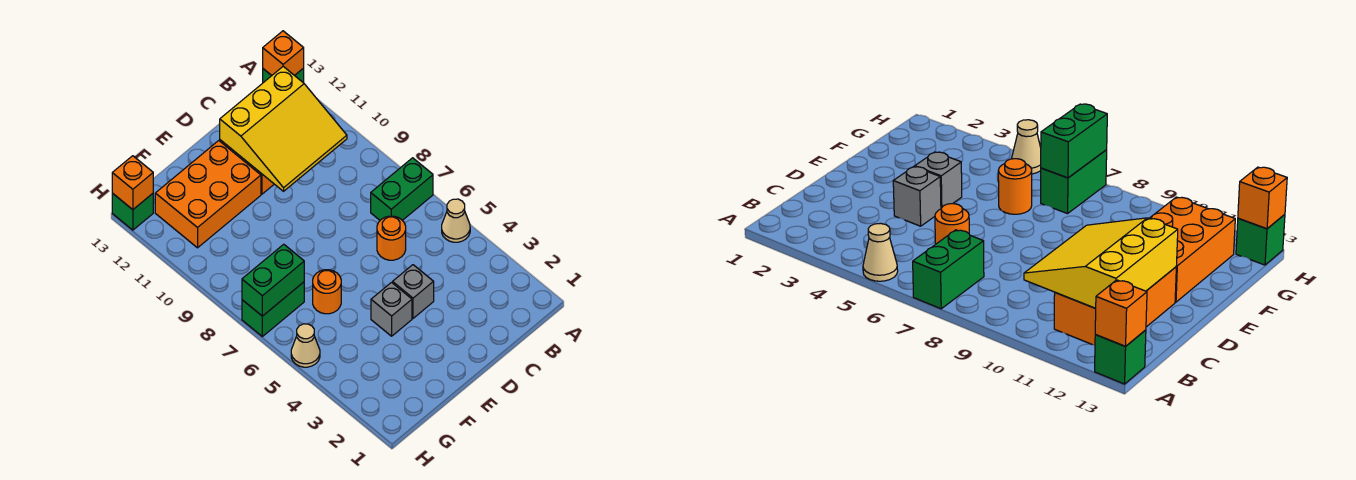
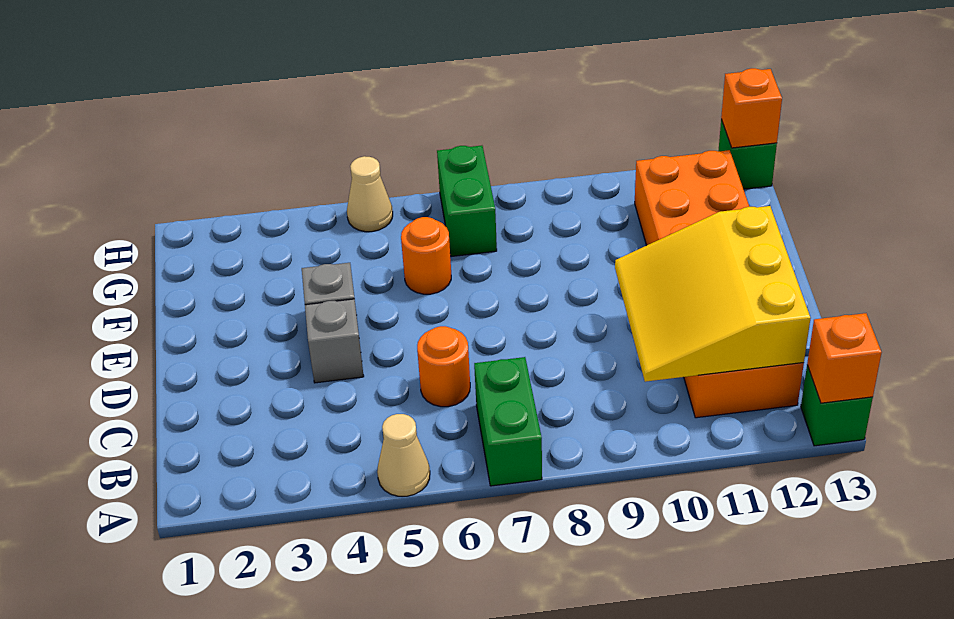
green 1x2 brick [242,244,304,316] -> none

